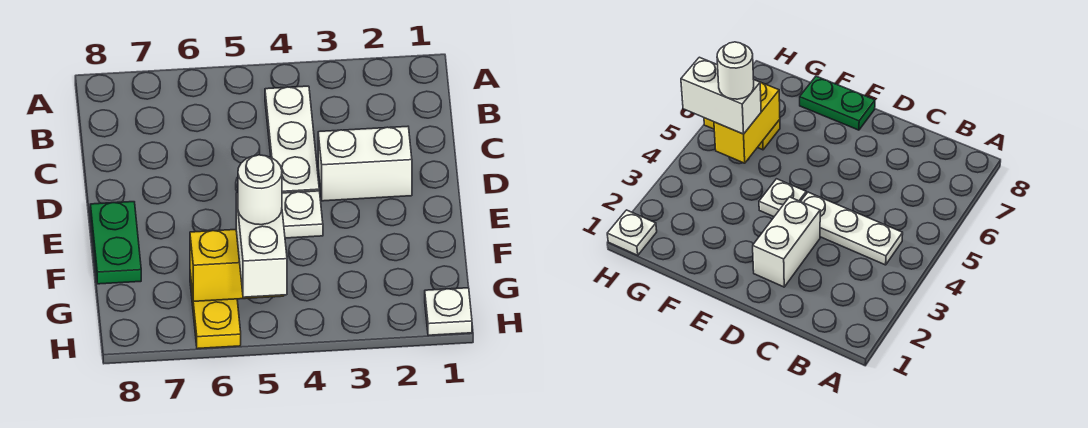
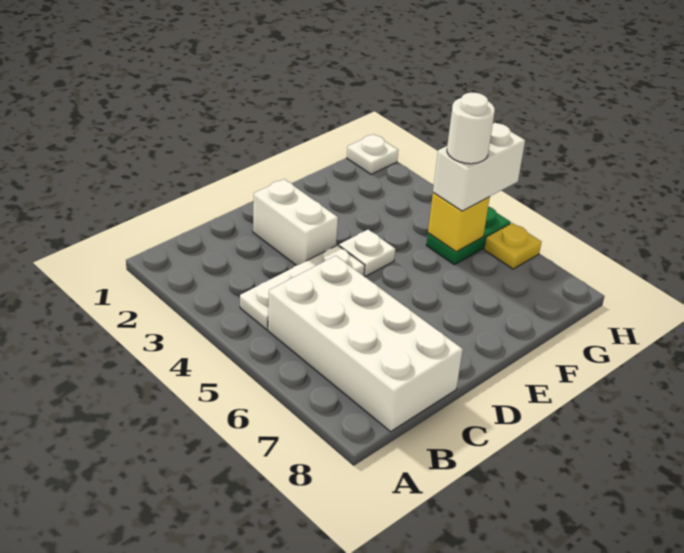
none -> white 2x4 brick [268,256,463,432]
green 1x2 plate [90,202,141,284] -> green 1x2 plate moved to [426,207,511,265]
yellow 1x2 brick [190,230,284,301] -> yellow 1x1 brick [428,193,490,251]
yellow 1x2 plate [190,274,241,349] -> yellow 1x1 plate [484,223,541,269]

